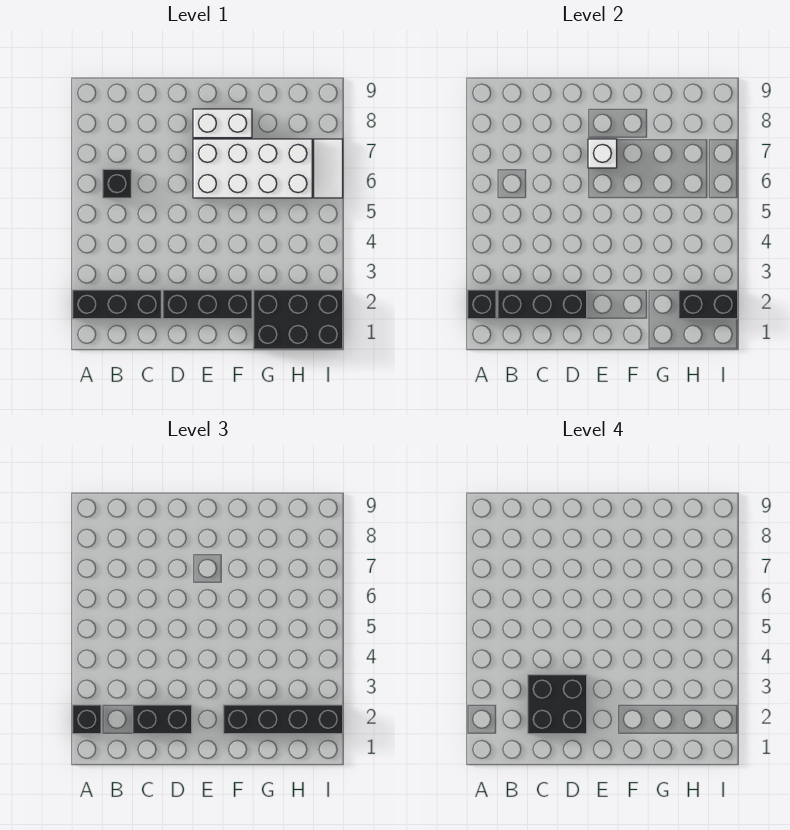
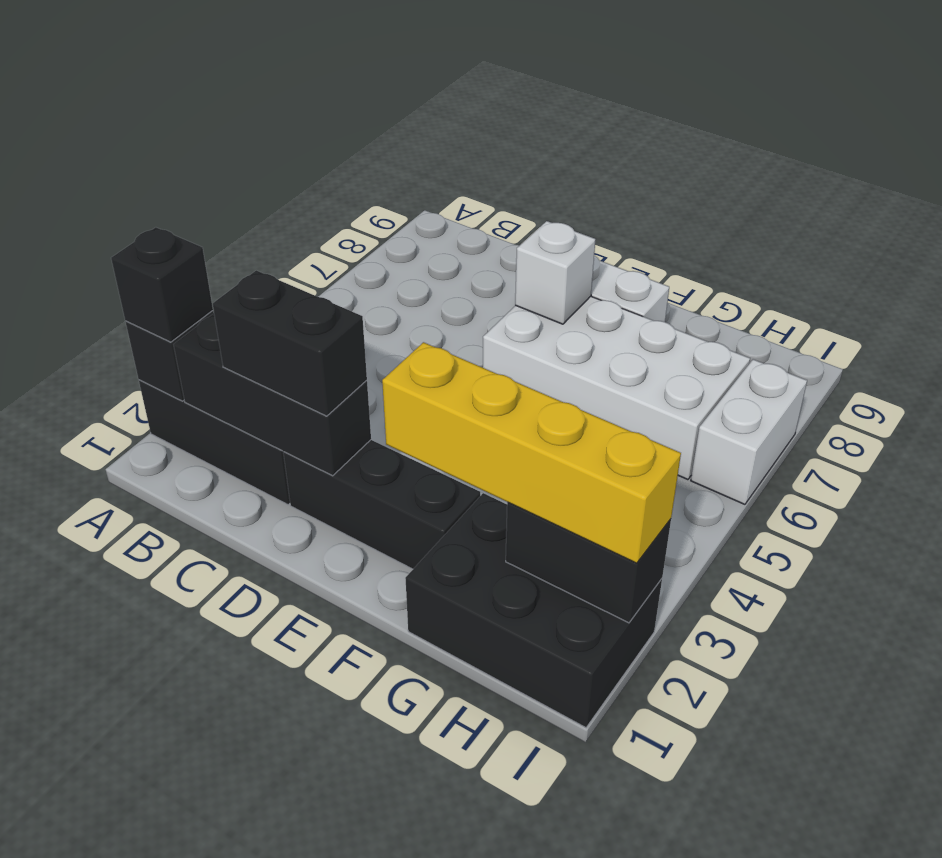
black 1x1 brick [103,169,131,198] -> none
black 2x2 brick [528,675,587,734] -> none
black 1x4 brick [223,705,343,734] -> yellow 1x4 brick [382,342,681,563]
white 1x2 tile [314,139,343,198] -> white 1x2 brick [691,359,807,504]

